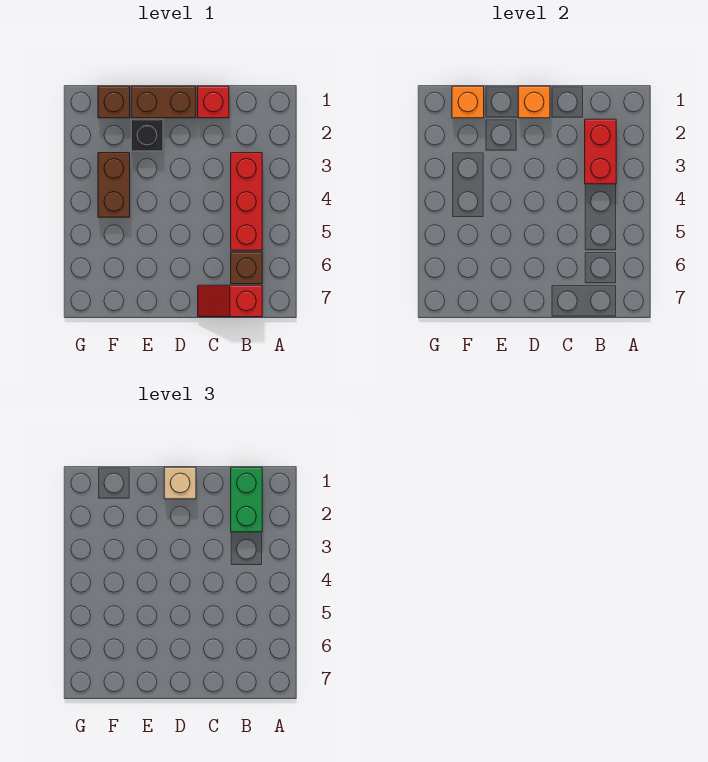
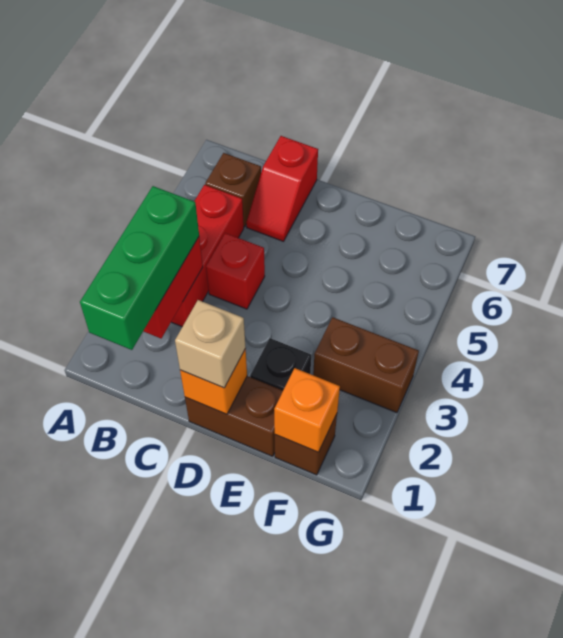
green 1x2 brick [231,467,262,532] -> green 1x3 brick [80,186,199,350]
red 1x2 slope [198,285,262,317] -> red 1x2 slope turned to [246,136,318,241]
red 1x1 brick [198,86,229,118] -> red 1x1 brick moved to [206,233,265,309]
brown 1x2 brick [98,153,130,217] -> brown 1x2 brick turned to [313,317,419,413]

